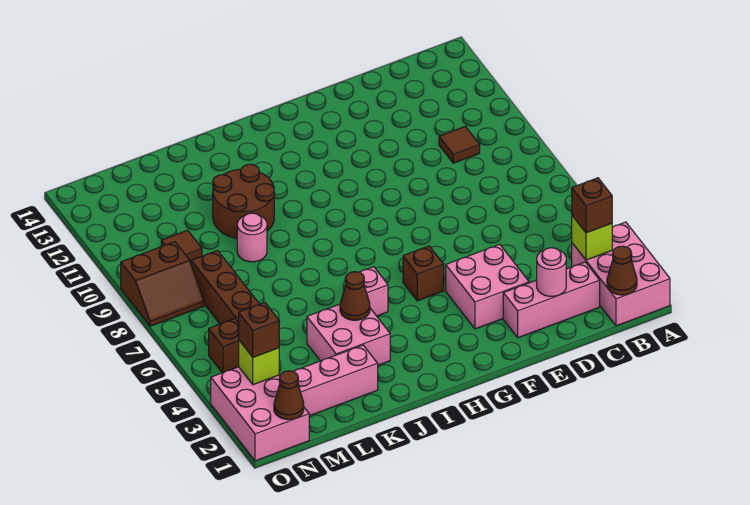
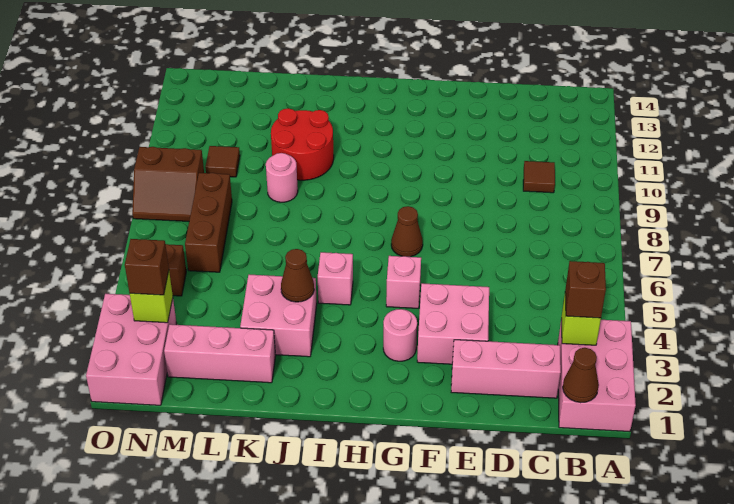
pink 1x1 round brick [537,248,566,296] -> pink 1x1 round brick moved to [383,309,417,361]
brown 1x1 brick [403,246,444,301] -> pink 1x1 brick [386,256,421,308]
brown 2x2 round brick [213,164,274,238] -> red 2x2 round brick [271,108,334,180]
brown 1x1 cone [274,371,304,420] -> brown 1x1 cone moved to [391,206,423,257]

